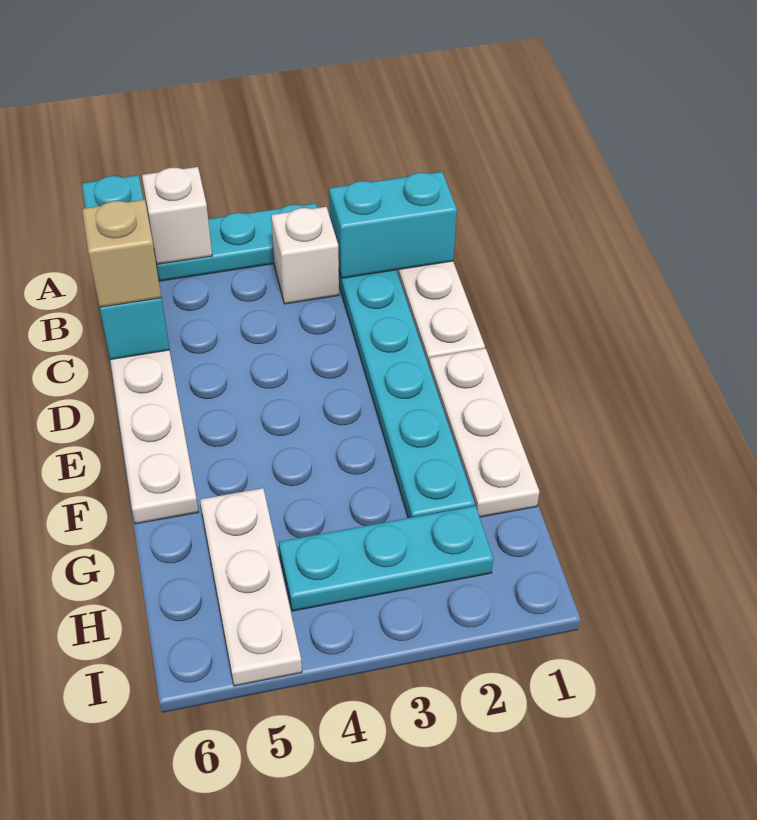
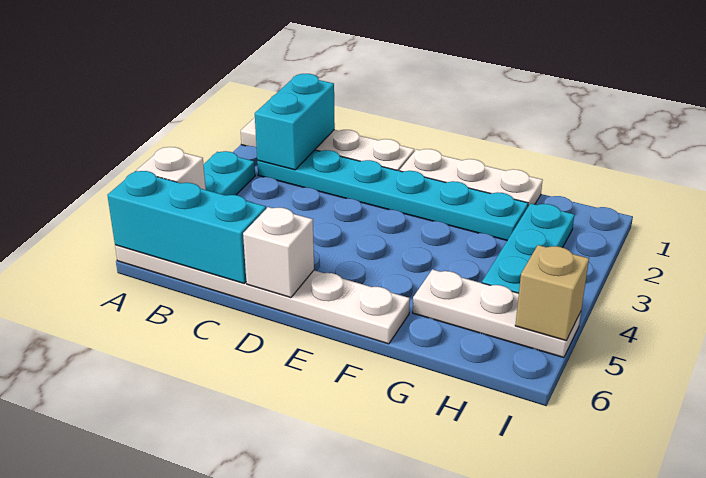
white 1x1 brick [271,207,339,304] -> white 1x1 brick moved to [243,207,314,298]
tan 1x1 brick [82,200,161,307] -> tan 1x1 brick moved to [515,245,589,341]

